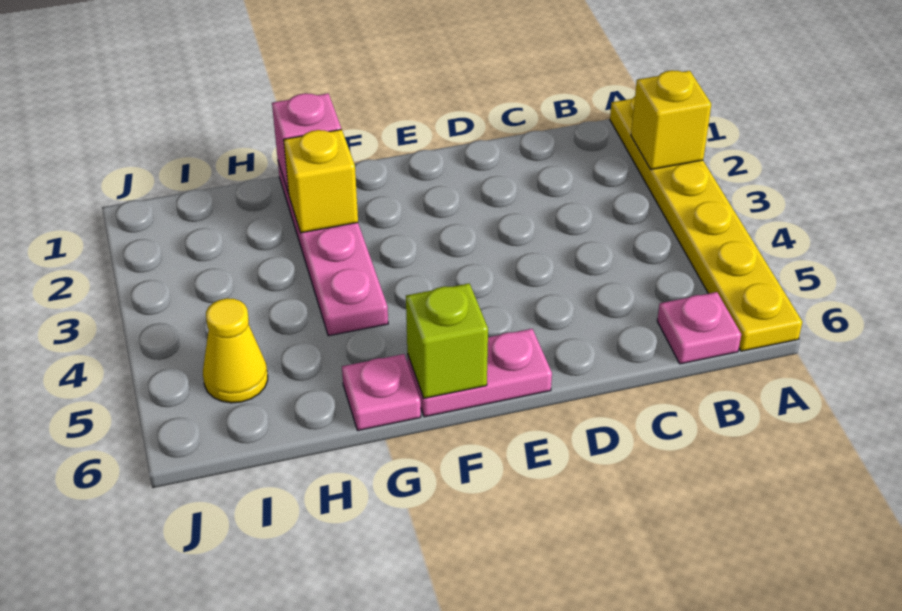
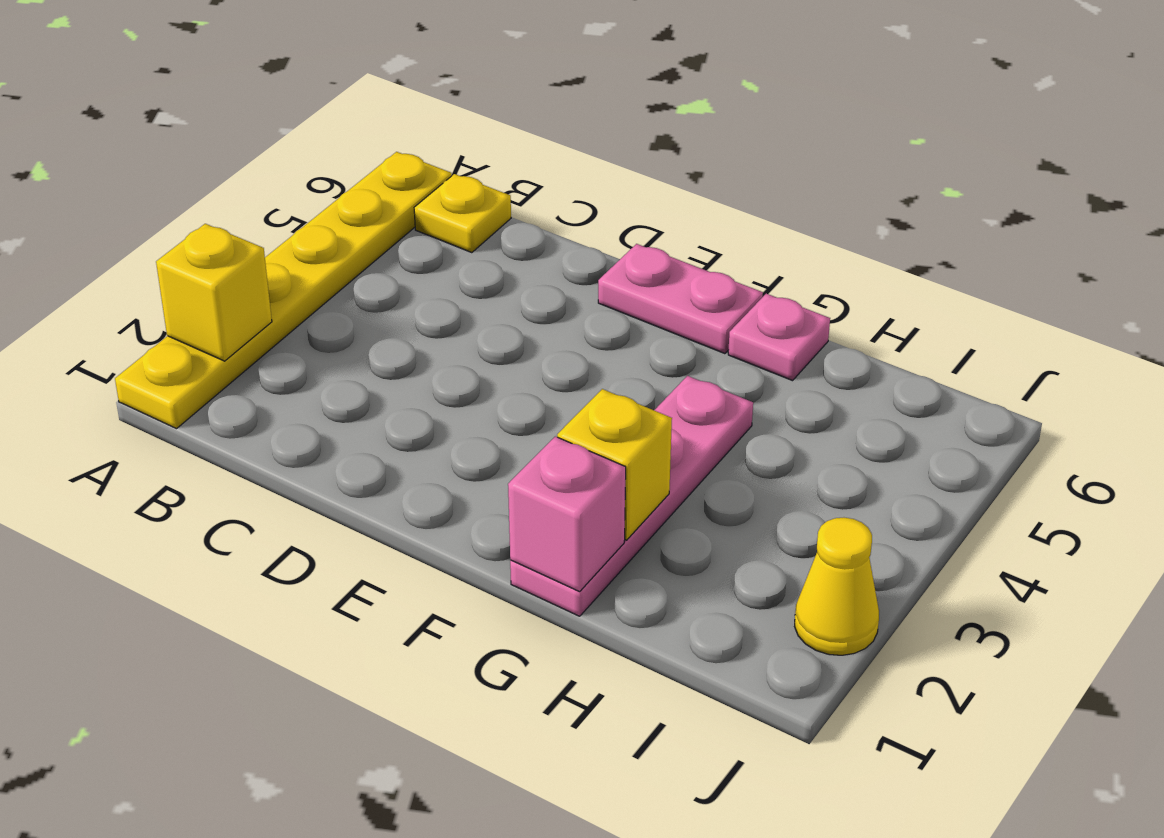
pink 1x1 plate [657,292,741,364] -> yellow 1x1 plate [414,174,511,253]
lime 1x1 brick [406,283,488,398] -> none
yellow 1x1 cone [203,298,268,403] -> yellow 1x1 cone moved to [795,518,879,655]

